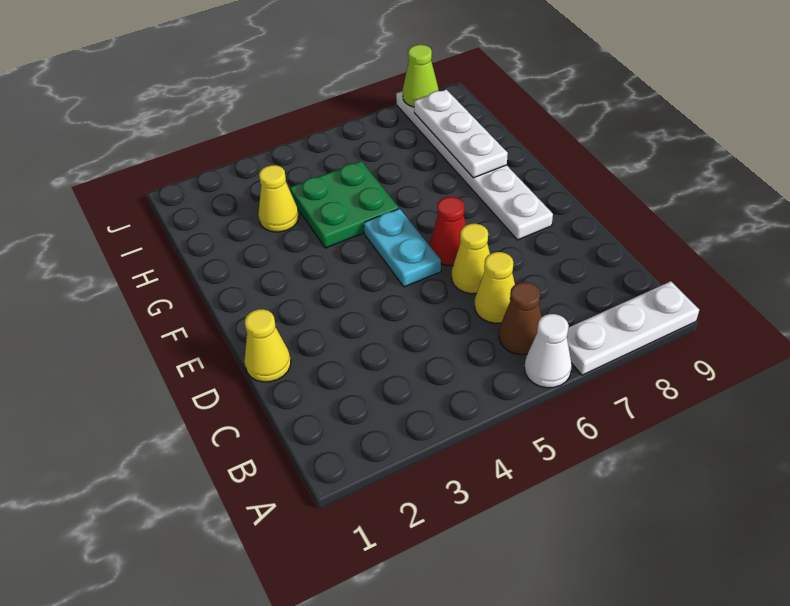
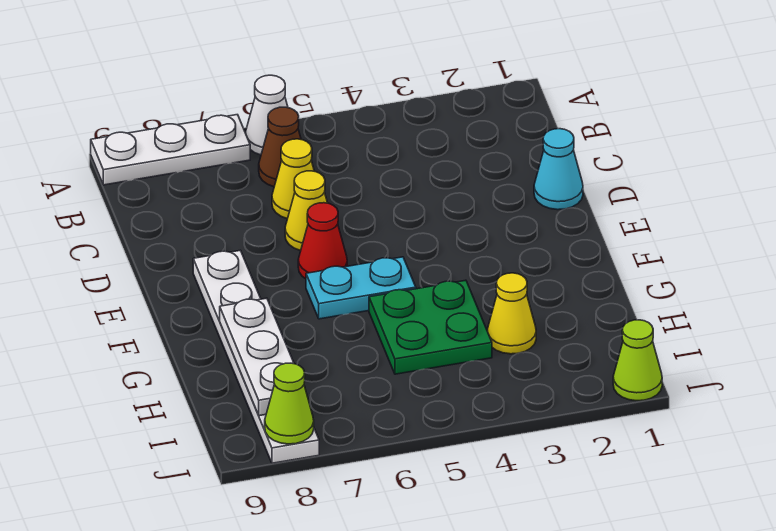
yellow 1x1 cone [244,309,291,382] -> cyan 1x1 cone [534,129,583,210]
cyan 1x2 plate [364,209,441,287] -> cyan 1x2 plate turned to [306,257,416,319]
none -> lime 1x1 cone [613,320,662,401]

